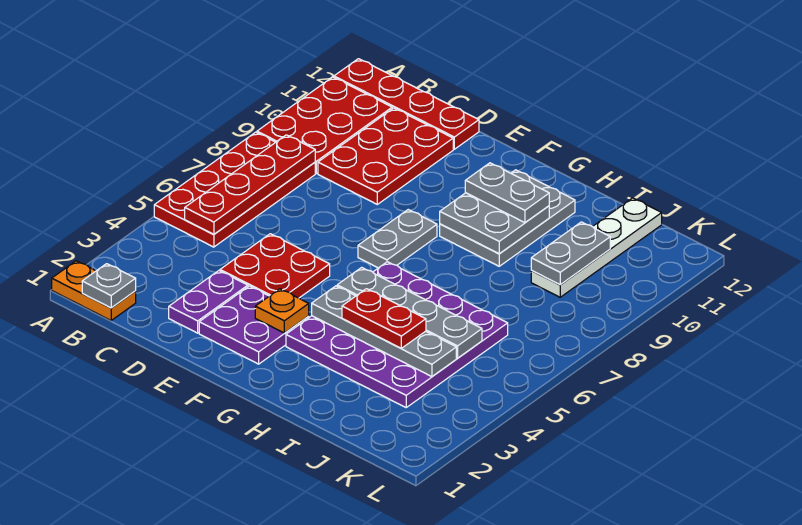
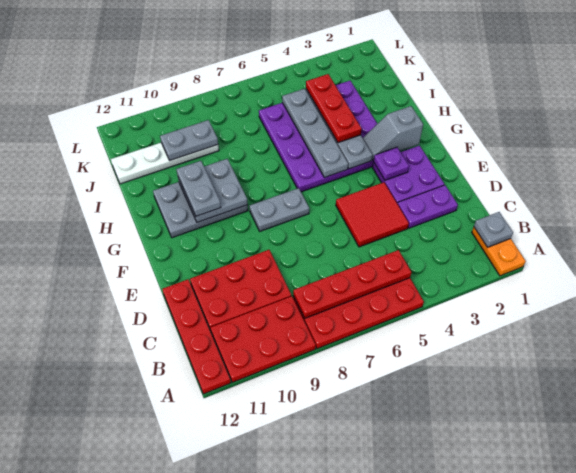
red 2x2 plate [220,234,330,298] -> red 2x2 tile [336,182,409,247]
orange 1x1 plate [255,289,309,333] -> purple 1x1 plate [373,147,409,180]
none -> grey 1x2 slope [363,106,423,160]
red 1x2 plate [342,289,426,348] -> red 1x3 plate [306,74,362,143]

